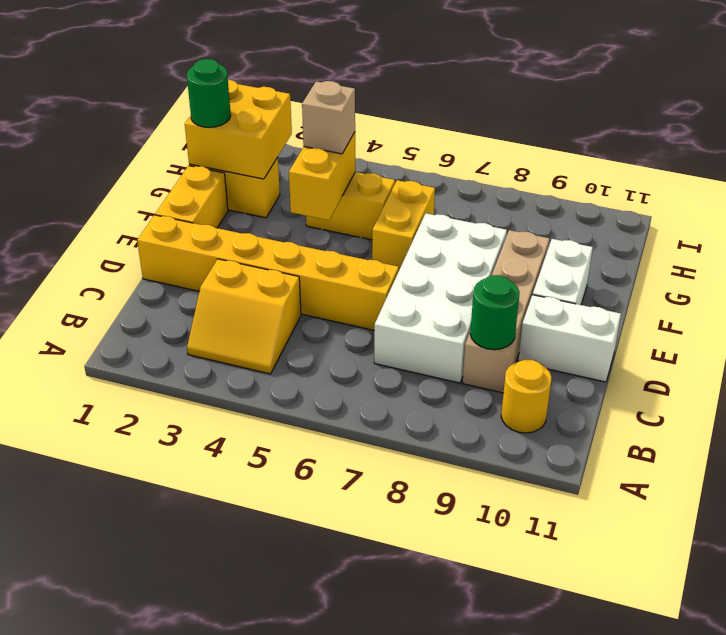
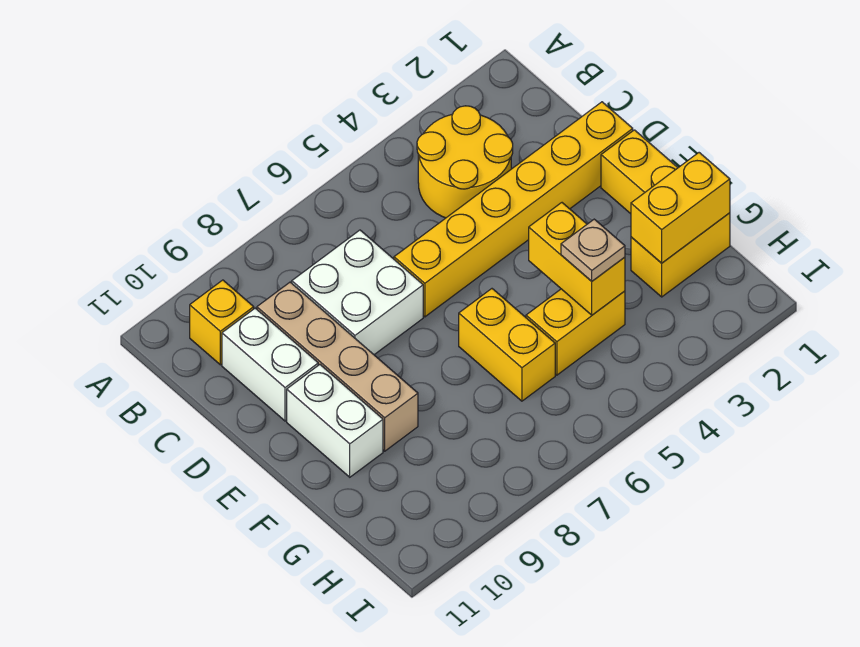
yellow 2x2 slope [187,259,301,374] -> yellow 2x2 round brick [417,106,513,218]
yellow 1x1 round brick [501,359,552,433] -> yellow 1x1 brick [190,280,254,365]
white 2x4 brick [374,213,507,383] -> white 2x2 brick [292,230,423,355]
green 1x1 round brick [470,275,520,350] -> none
white 1x2 brick [518,295,621,382] -> white 1x2 brick turned to [222,308,318,421]
yellow 2x2 brick [185,80,292,179] -> yellow 1x2 brick [631,153,730,263]
green 1x1 round brick [187,59,231,127] -> none
tan 1x1 brick [302,81,355,154] -> tan 1x1 plate [561,219,625,281]

